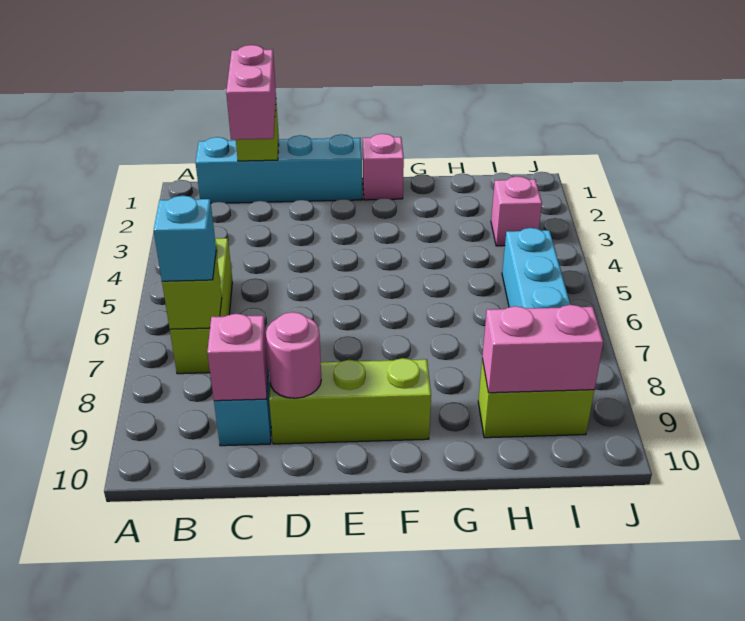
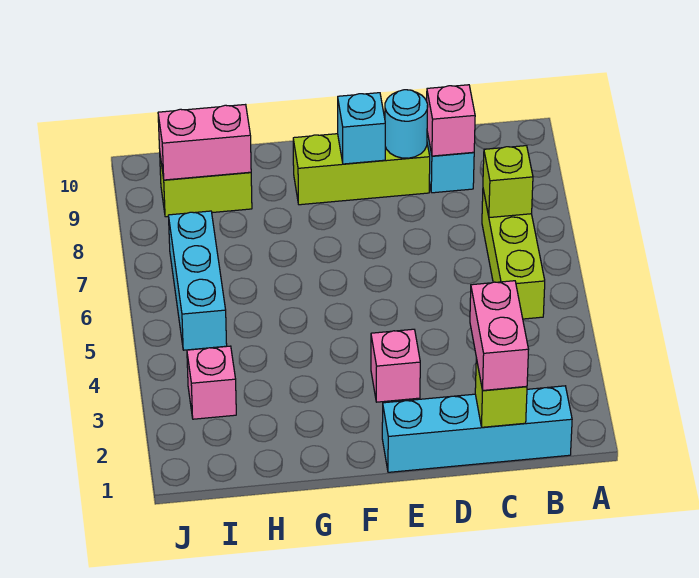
cyan 1x1 brick [154,195,216,281] -> cyan 1x1 brick moved to [338,93,385,164]
pink 1x1 round brick [266,312,321,398] -> cyan 1x1 round brick [385,90,428,158]
pink 1x1 brick [363,134,404,200] -> pink 1x1 brick moved to [371,329,420,402]

